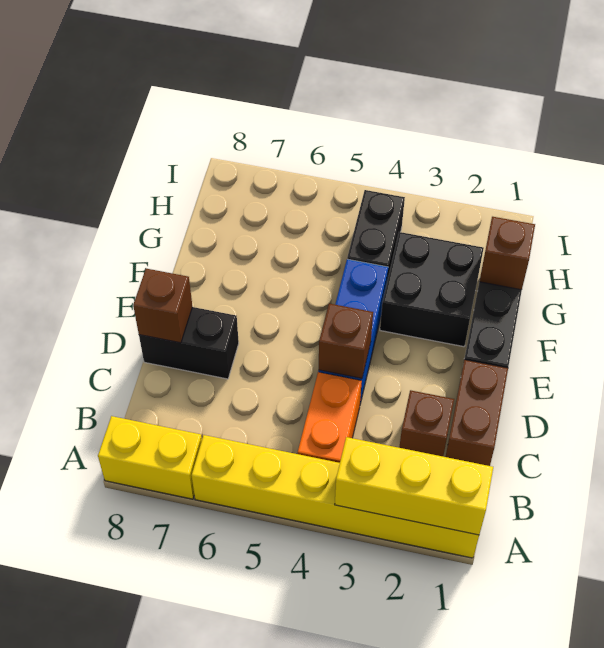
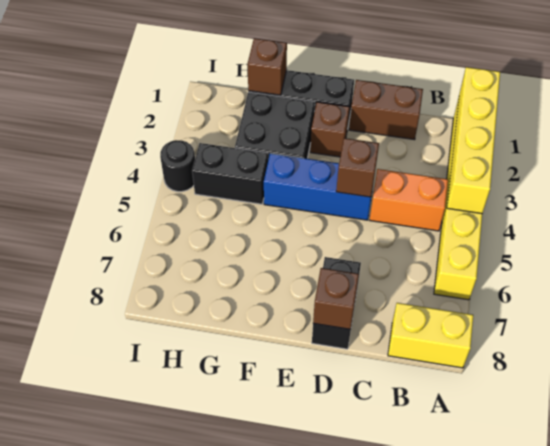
yellow 1x3 brick [335,437,493,535] -> yellow 1x4 brick [447,67,500,214]
yellow 1x2 brick [98,416,202,499] -> yellow 1x2 brick turned to [388,303,473,368]
brown 1x1 brick [399,390,454,456] -> brown 1x1 brick moved to [310,102,349,157]
none -> black 1x1 round brick [160,140,195,192]

